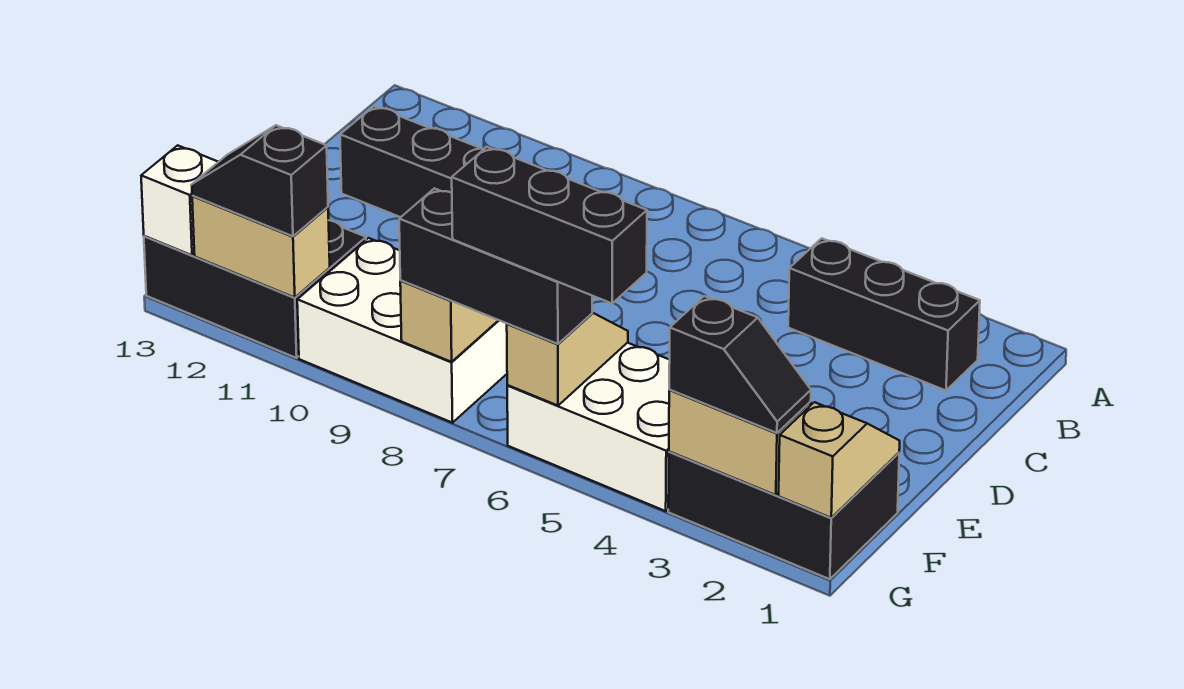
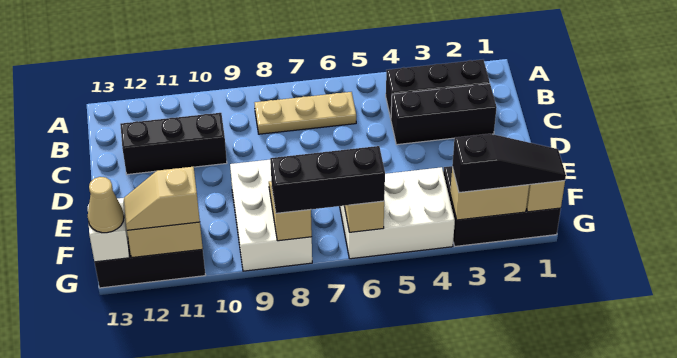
none -> tan 1x3 plate [255,92,356,134]
white 2x3 brick [297,238,507,423] -> white 2x3 brick turned to [230,160,312,271]
black 1x2 slope [669,296,811,433] -> black 1x3 slope [452,134,566,193]
black 1x3 brick [452,147,647,303] -> black 1x3 brick moved to [391,84,497,145]
black 1x2 slope [192,125,328,236] -> tan 1x2 slope [124,167,200,230]
none -> tan 1x1 cone [88,177,124,233]

